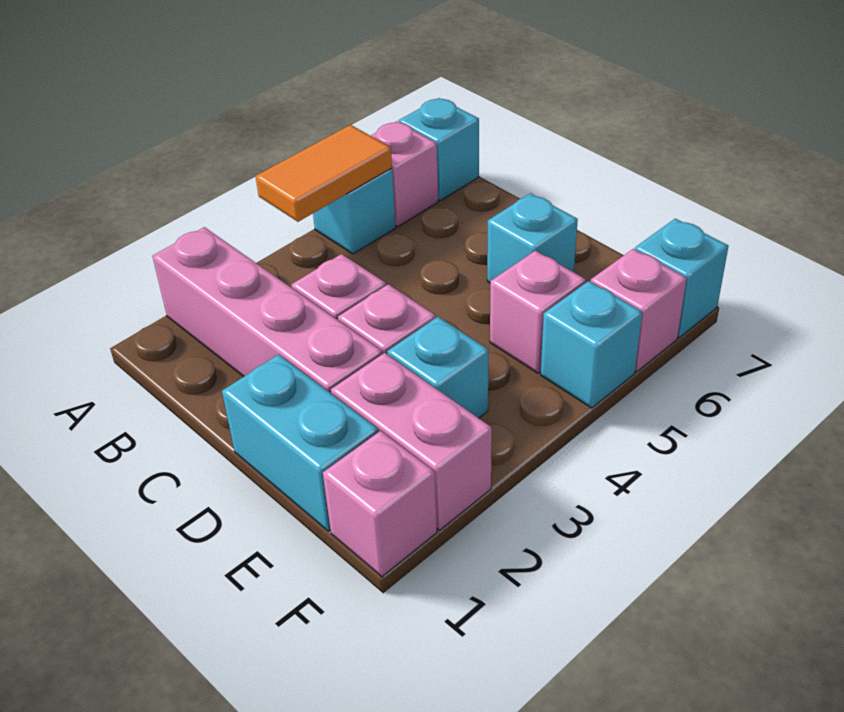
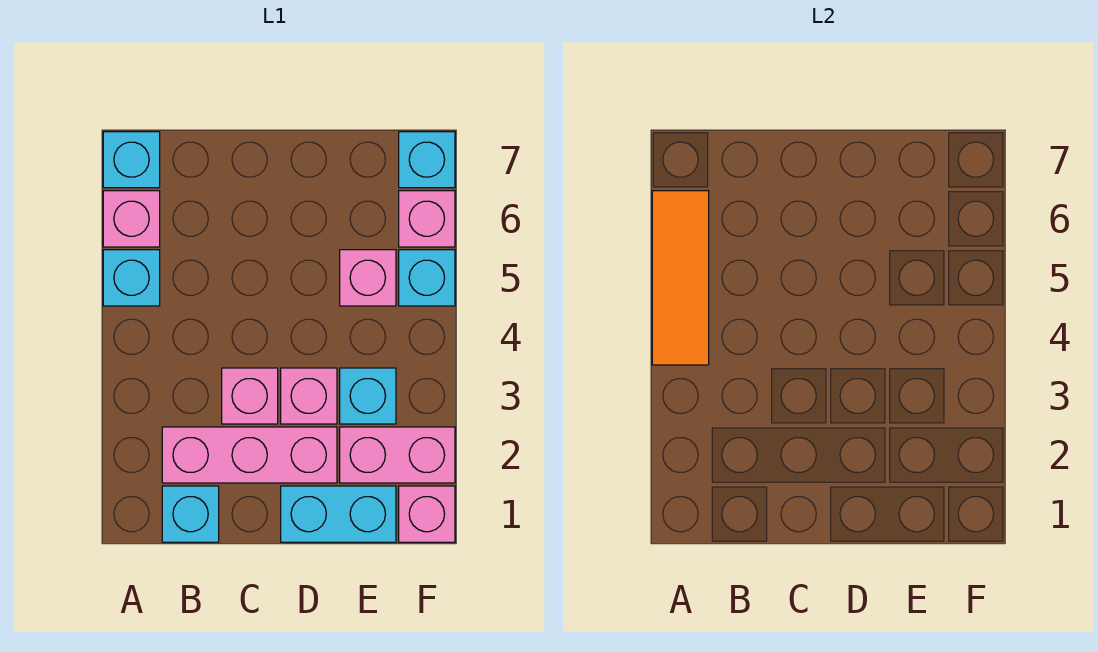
pink 1x4 brick [152,227,382,393] -> pink 1x3 brick [162,427,337,483]
orange 1x2 tile [256,125,392,222] -> orange 1x3 tile [652,191,709,365]
cyan 1x1 brick [487,193,578,283] -> cyan 1x1 brick moved to [162,486,219,542]

